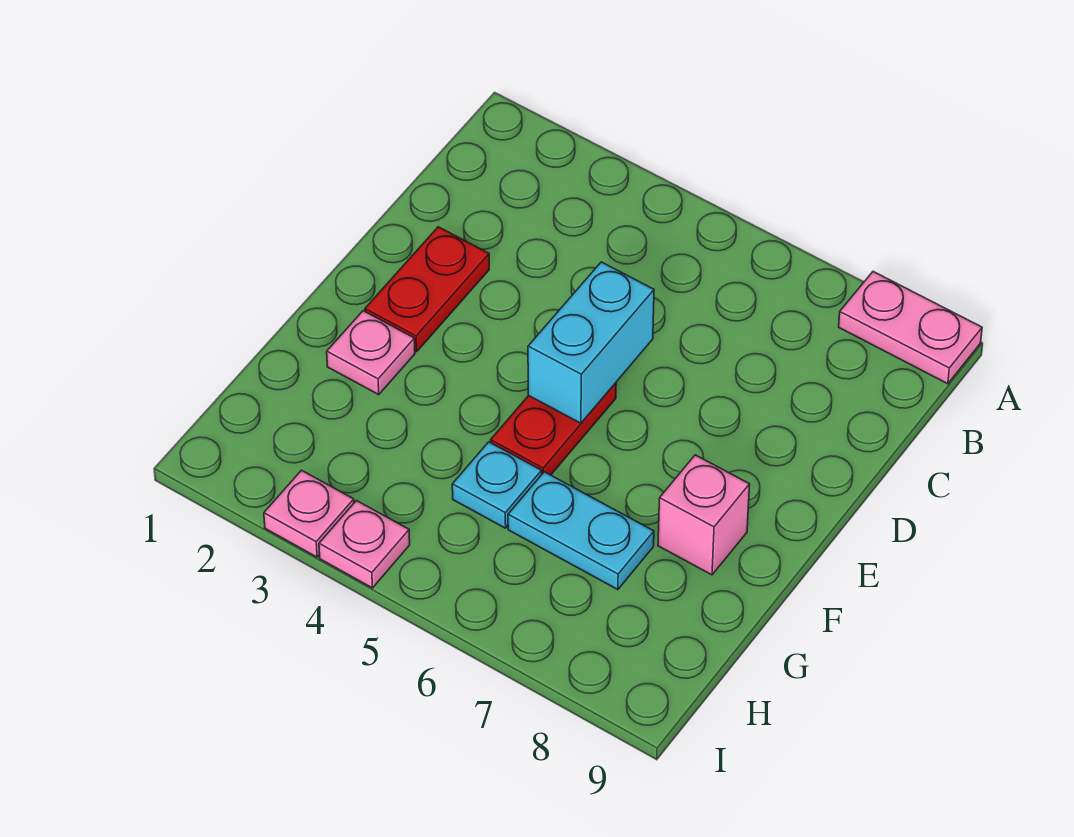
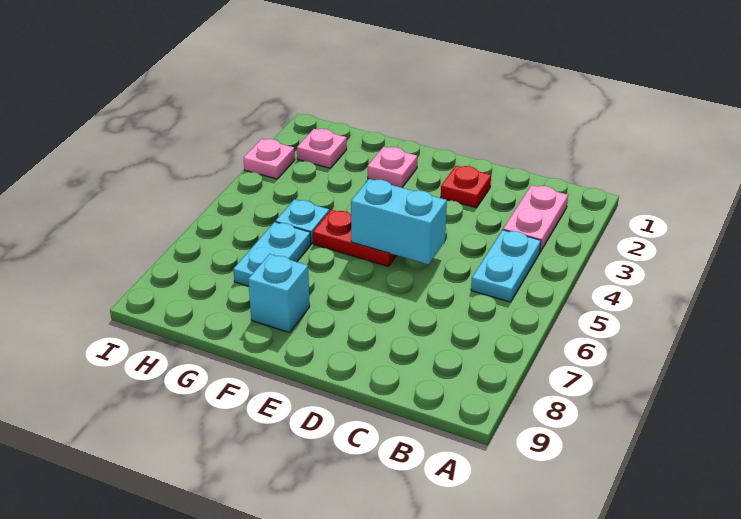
pink 1x2 plate [839,272,982,384] -> pink 1x2 plate moved to [503,185,568,252]
none -> cyan 1x2 plate [471,230,541,302]
red 1x2 plate [365,227,489,352] -> red 1x1 plate [441,166,491,208]
pink 1x1 brick [658,455,750,575] -> cyan 1x1 brick [248,254,310,333]
pink 1x1 plate [319,501,410,588] -> pink 1x1 plate moved to [297,129,347,168]

